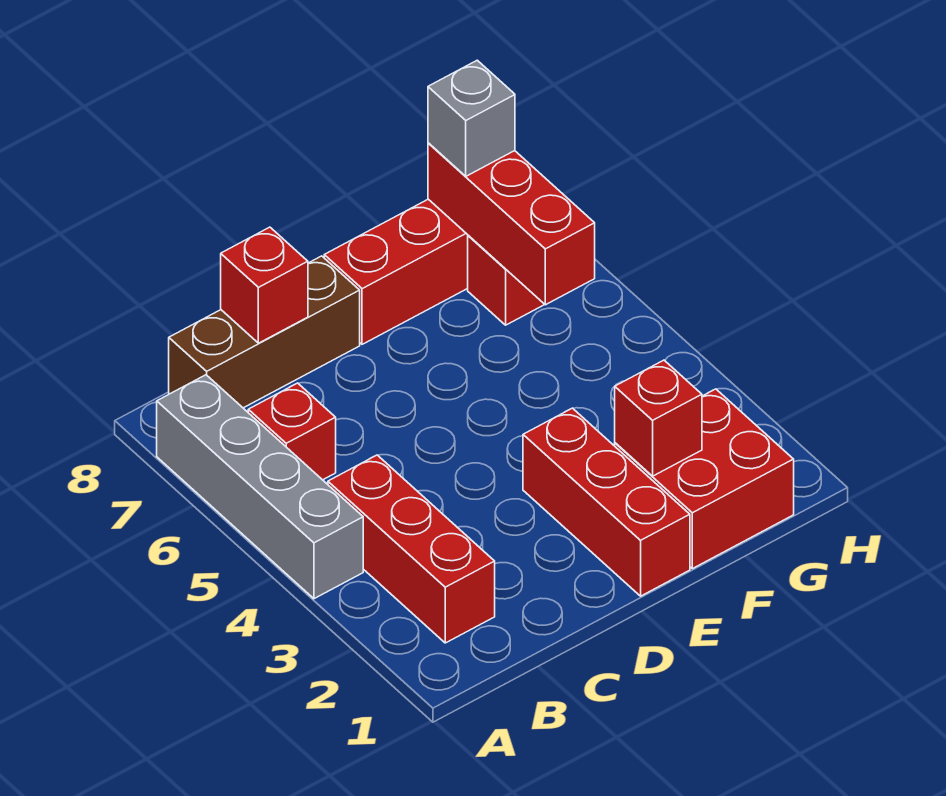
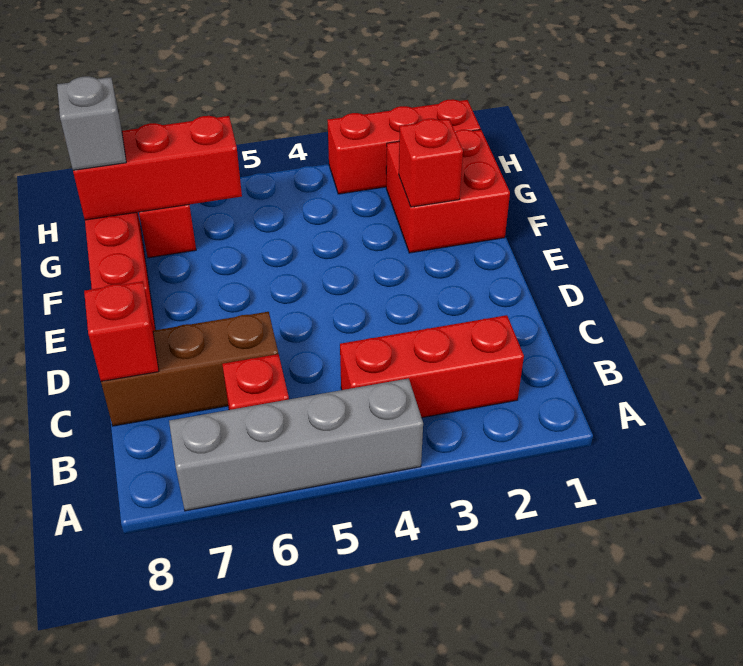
brown 1x3 brick [169,256,360,408] -> brown 1x3 brick turned to [101,312,278,426]
red 1x3 brick [523,408,690,596] -> red 1x3 brick moved to [328,99,480,194]

